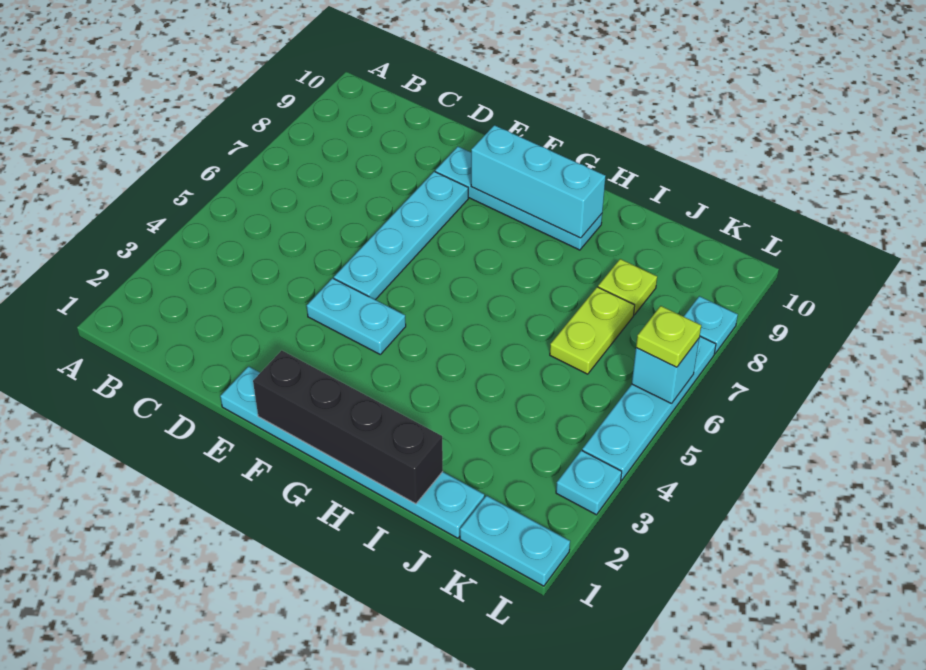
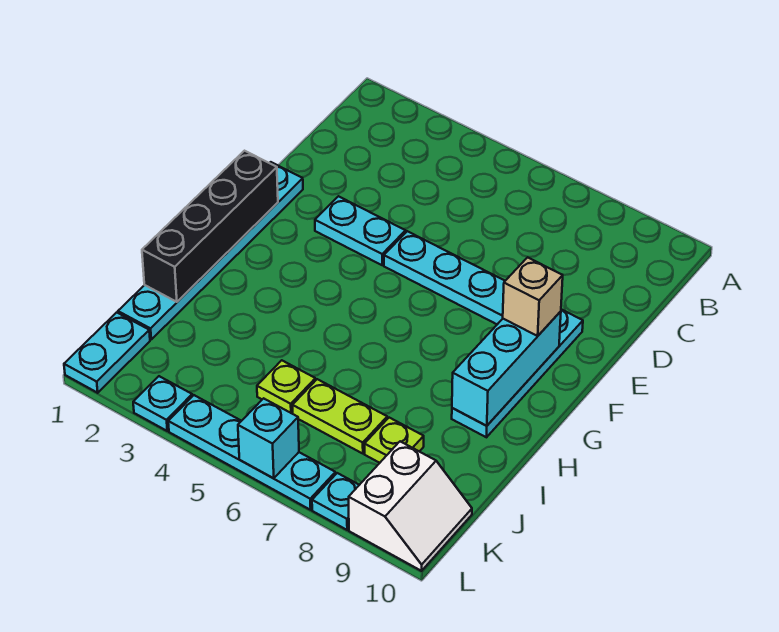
cyan 1x2 plate [307,278,406,354] -> cyan 1x2 plate turned to [315,196,406,265]
none -> tan 1x1 brick [503,257,563,336]
none -> white 2x2 slope [349,441,472,571]
lime 1x1 plate [636,306,701,367] -> lime 1x1 plate moved to [257,360,316,414]

